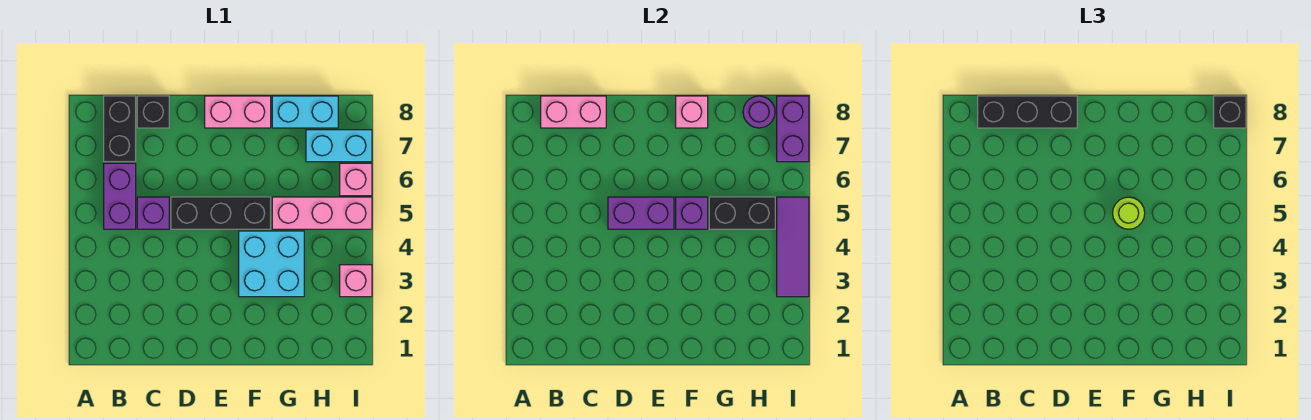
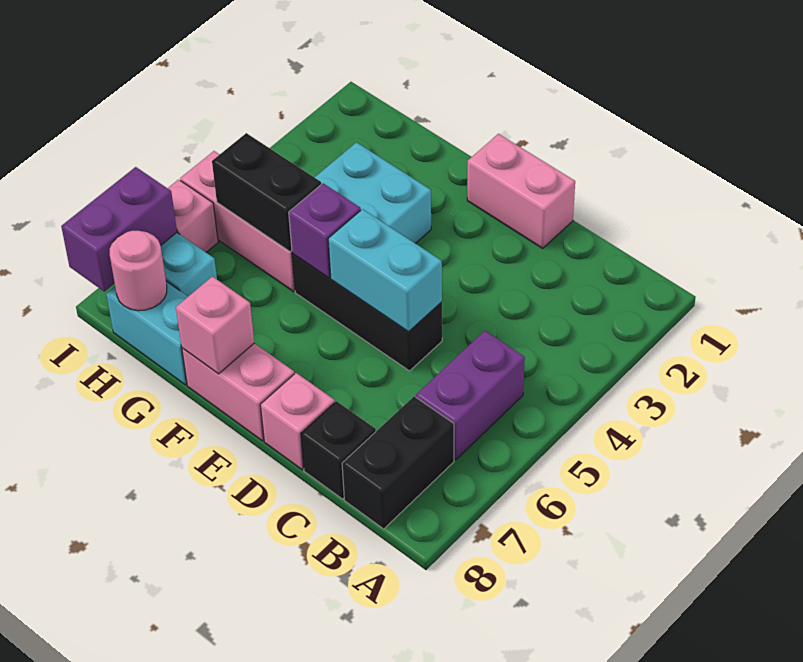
pink 1x2 brick [541,96,606,128] -> pink 1x2 brick moved to [467,134,575,248]
black 1x3 brick [978,96,1077,128] -> none
purple 1x1 brick [137,197,169,229] -> none
purple 1x2 brick [608,197,674,229] -> cyan 1x2 brick [328,209,442,332]
lime 1x1 round brick [1113,197,1145,229] -> none
purple 1x1 round brick [743,96,775,128] -> pink 1x1 round brick [110,231,167,311]
pink 1x1 brick [340,265,372,297] -> pink 1x1 brick moved to [260,373,335,470]
purple 1x3 tile [777,197,809,297] -> none
black 1x1 brick [1214,96,1246,128] -> none

